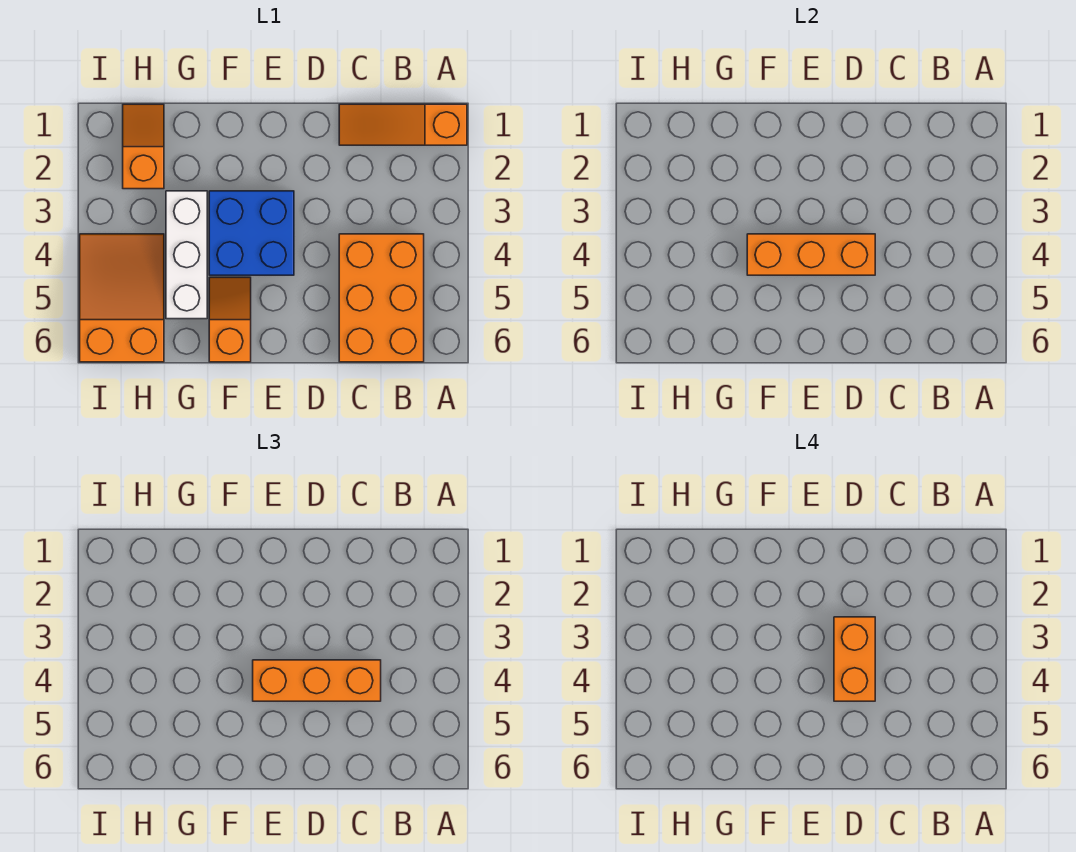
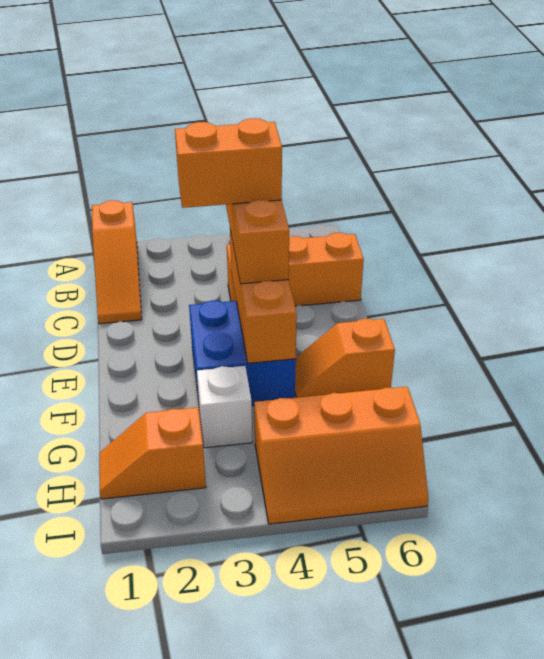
orange 2x3 brick [339,234,424,362] -> orange 1x3 brick [227,233,364,306]
white 1x3 brick [166,191,207,319] -> white 1x1 brick [197,366,252,448]
orange 2x3 slope [80,234,164,362] -> orange 2x3 slope turned to [254,387,428,524]

